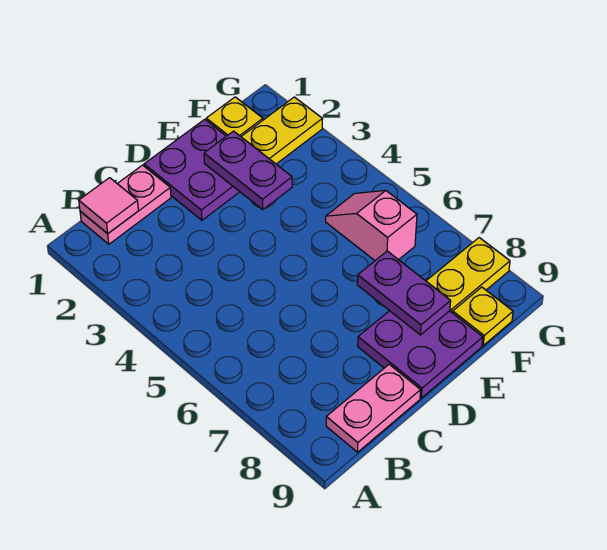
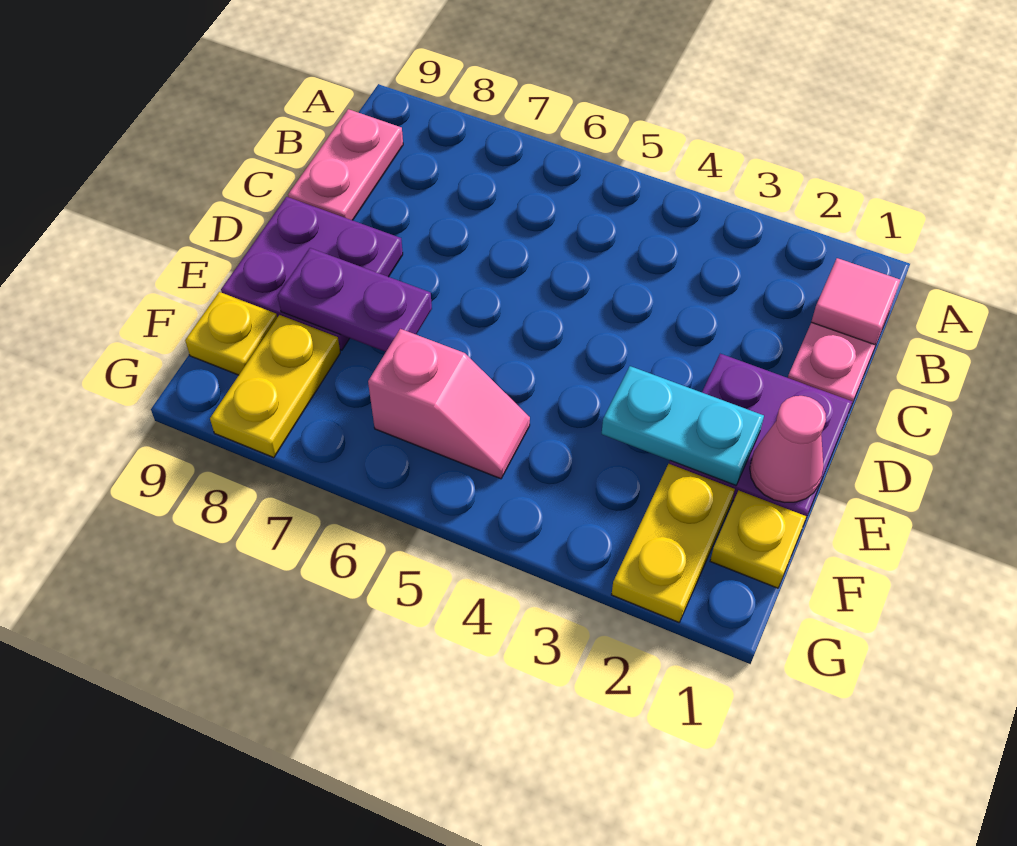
none -> pink 1x1 cone [750,396,826,502]
purple 1x2 plate [204,131,292,210] -> cyan 1x2 plate [602,366,764,485]

